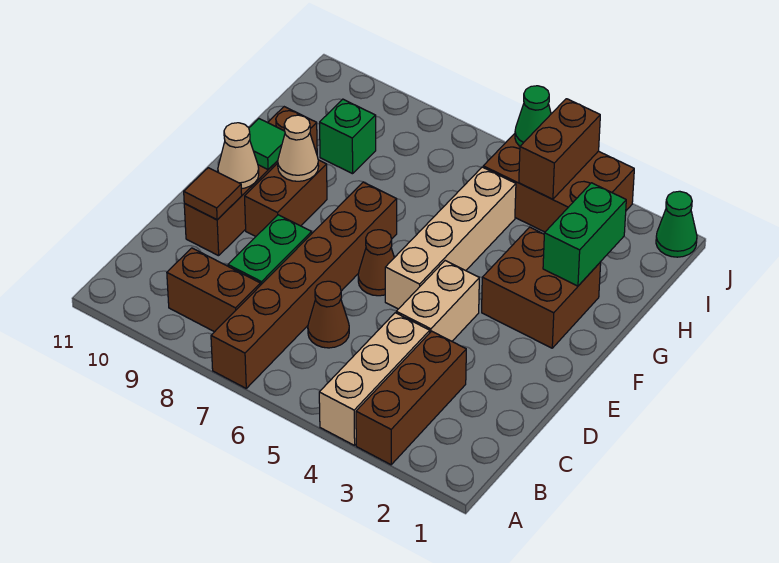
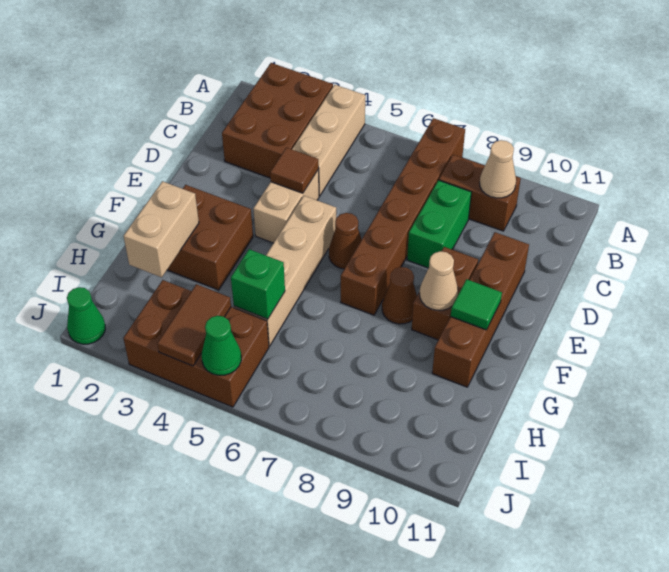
brown 1x3 brick [356,331,466,465] -> brown 2x3 brick [222,63,333,178]
brown 1x1 cone [308,281,349,348] -> brown 1x1 cone moved to [382,267,417,324]
brown 1x1 tile [184,168,242,220] -> brown 1x1 tile moved to [270,148,319,193]
tan 1x1 cone [218,123,259,189] -> tan 1x1 cone moved to [480,140,516,198]
green 1x2 brick [543,183,626,286] -> tan 1x2 brick [124,181,199,277]
green 1x1 brick [320,99,376,174] -> green 1x1 brick moved to [231,249,285,319]
brown 1x2 brick [519,99,600,199] -> brown 1x2 tile [157,284,231,366]

